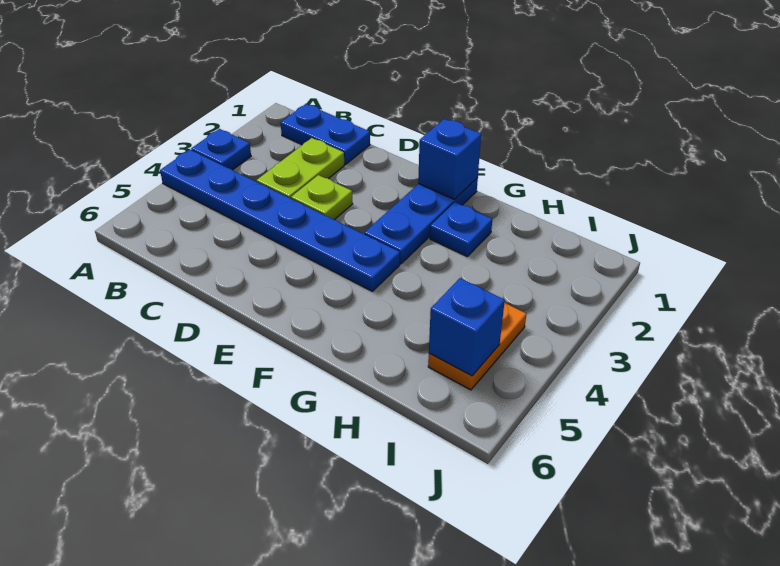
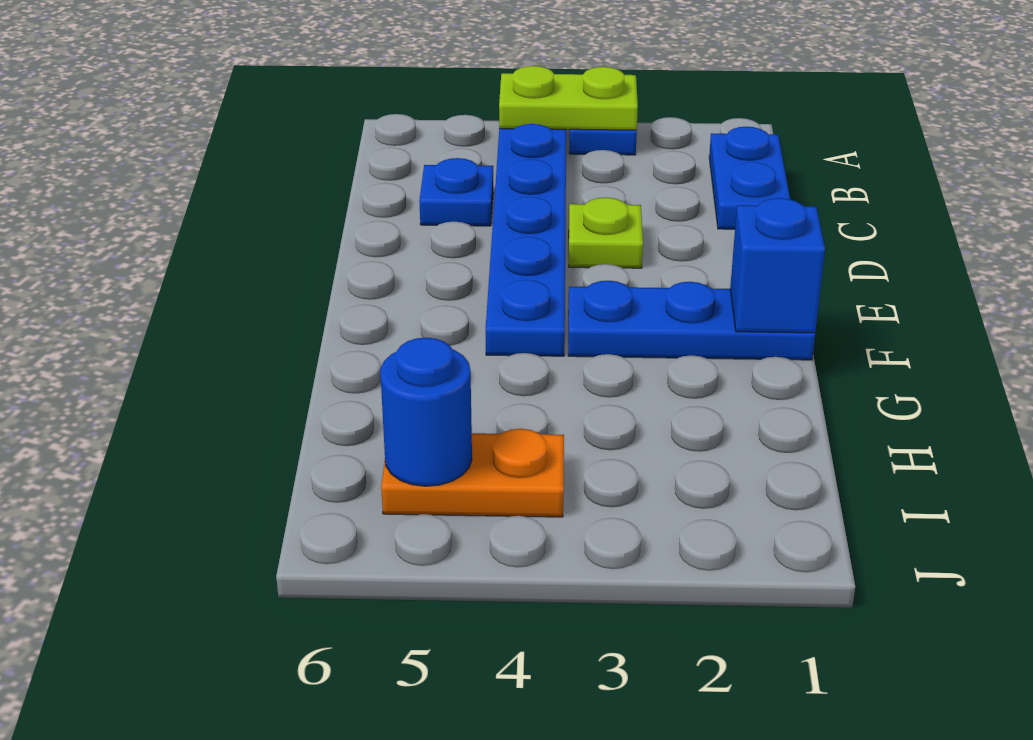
lime 1x2 plate [256,138,344,198] -> lime 1x2 plate moved to [499,66,638,130]
blue 1x1 plate [430,202,492,256] -> blue 1x1 plate moved to [419,158,493,226]
blue 1x1 brick [429,278,505,376] -> blue 1x1 round brick [380,338,472,486]

